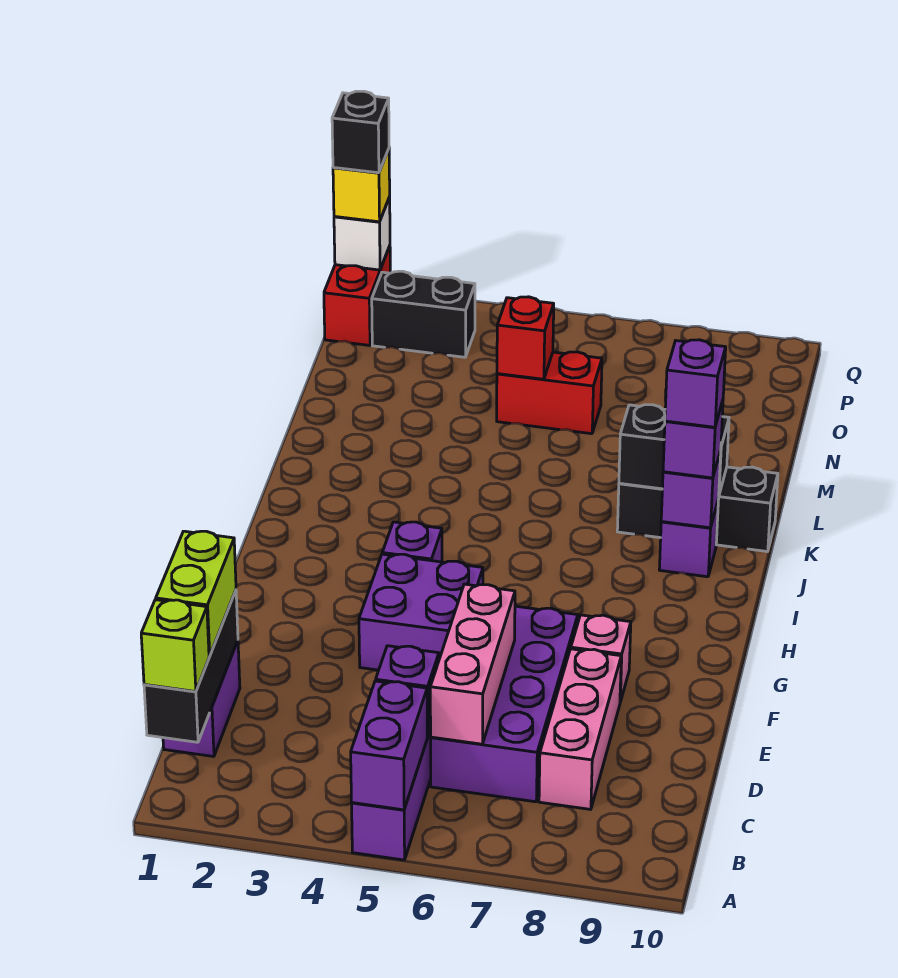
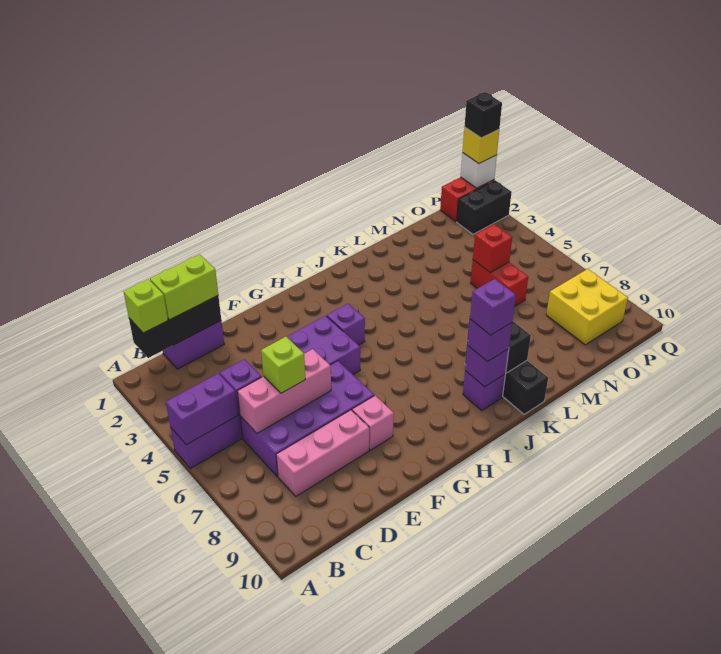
none -> lime 1x1 brick [261,337,305,393]
none -> yellow 2x2 brick [546,269,628,345]
black 1x2 brick [372,271,475,357] -> black 1x2 brick turned to [457,180,512,234]

